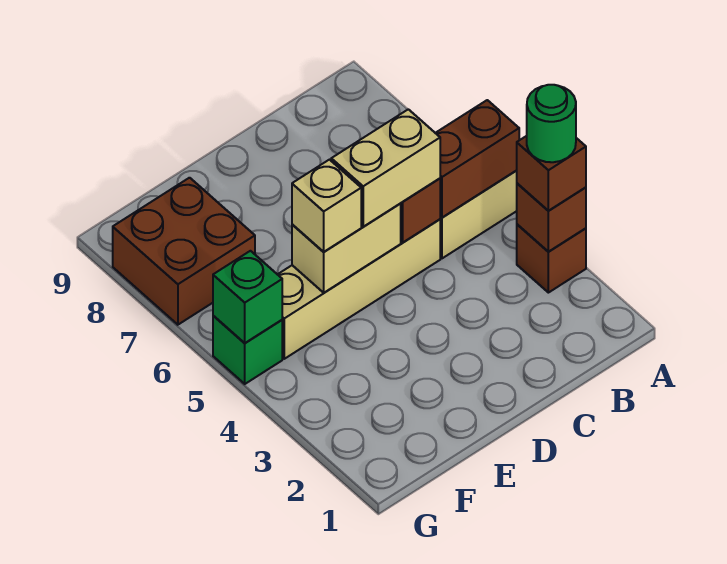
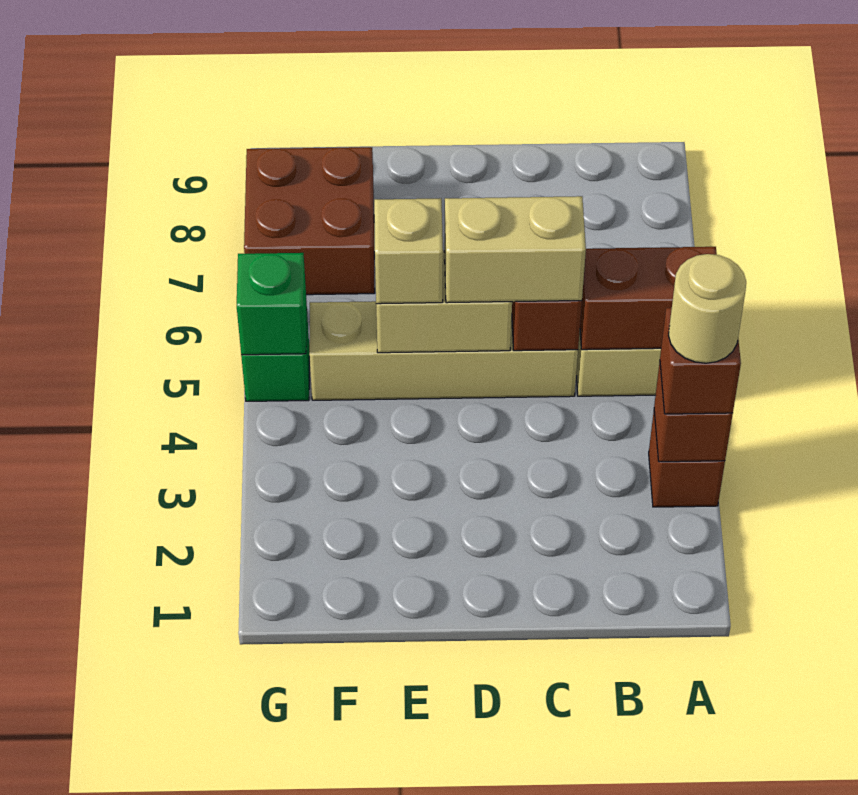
green 1x1 round brick [527,85,576,162] -> tan 1x1 round brick [668,254,746,363]

